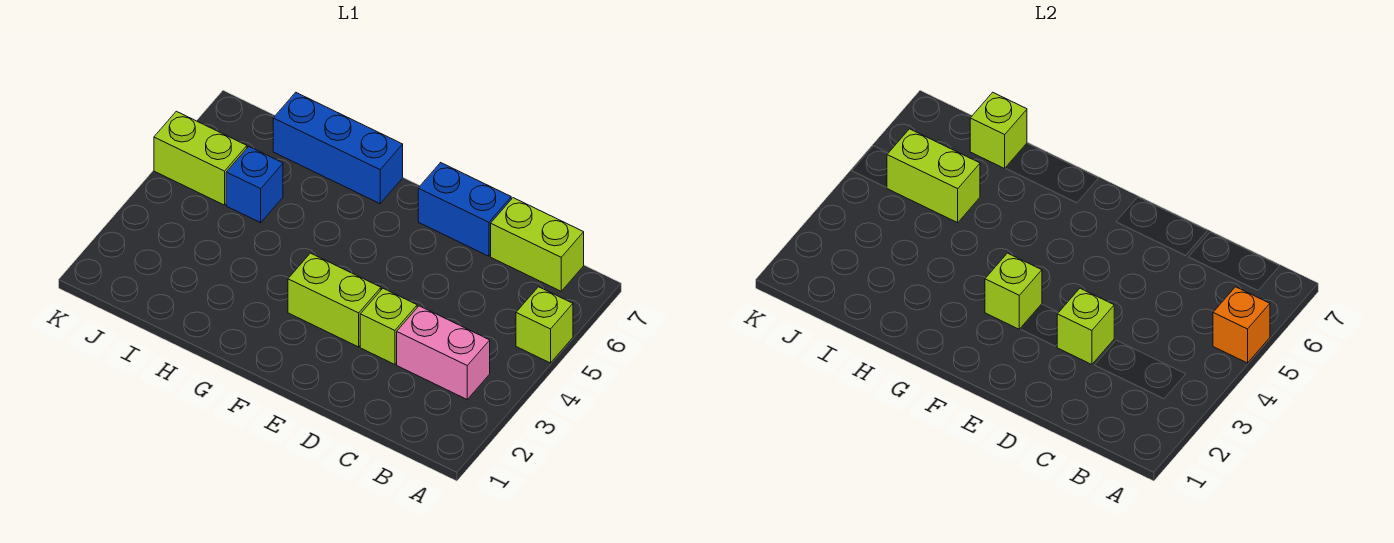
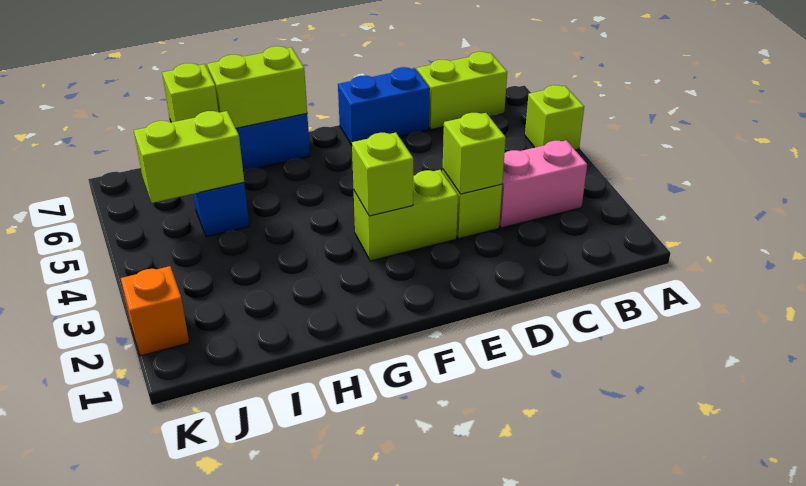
orange 1x1 brick [1213,287,1270,363] -> orange 1x1 brick moved to [121,266,189,356]
lime 1x2 brick [154,111,247,205] -> lime 1x2 brick moved to [207,46,307,128]

